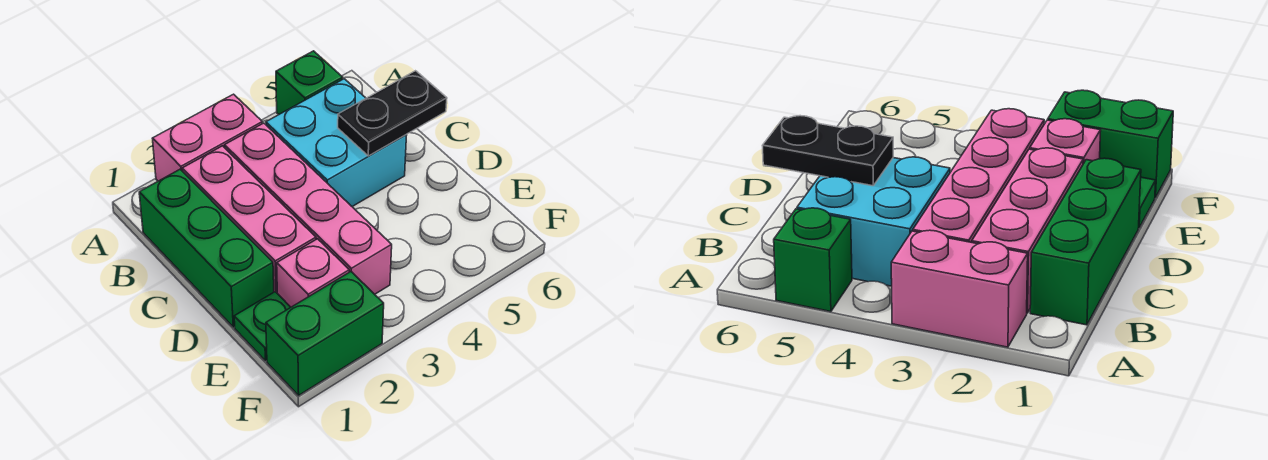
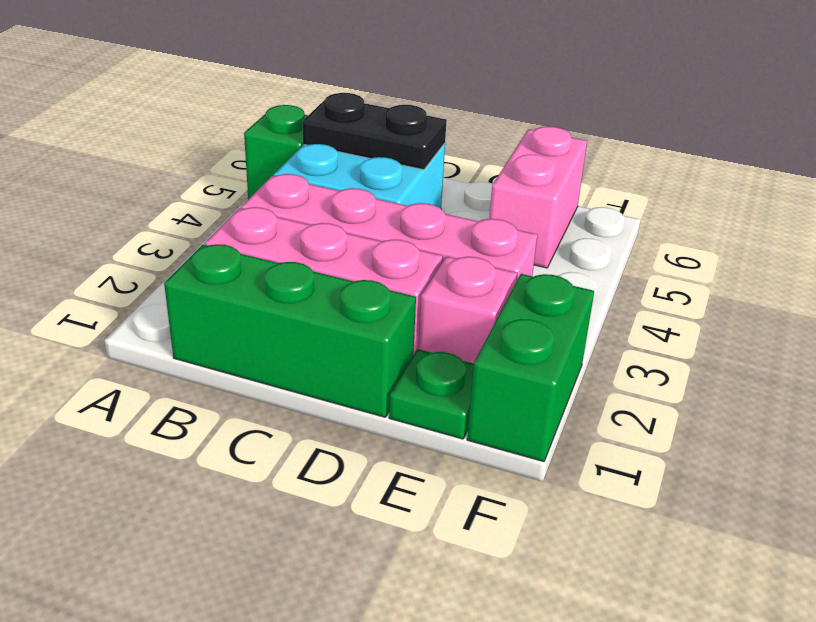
pink 1x2 brick [152,94,262,181] -> pink 1x2 brick moved to [489,126,587,268]
black 1x2 plate [338,71,447,156] -> black 1x2 plate turned to [302,93,447,170]

